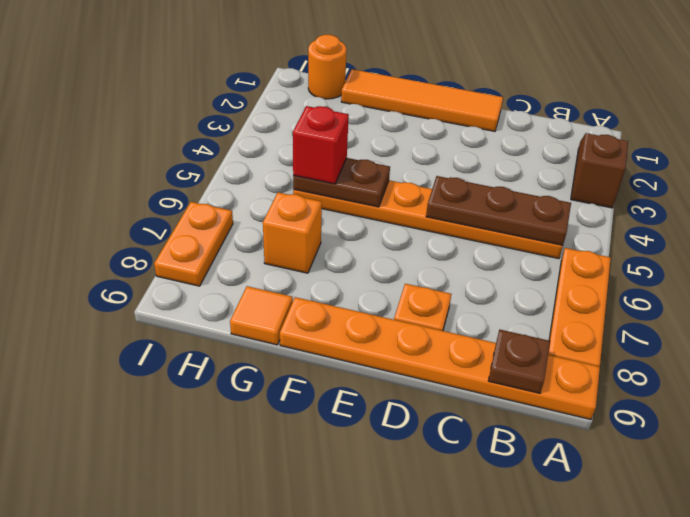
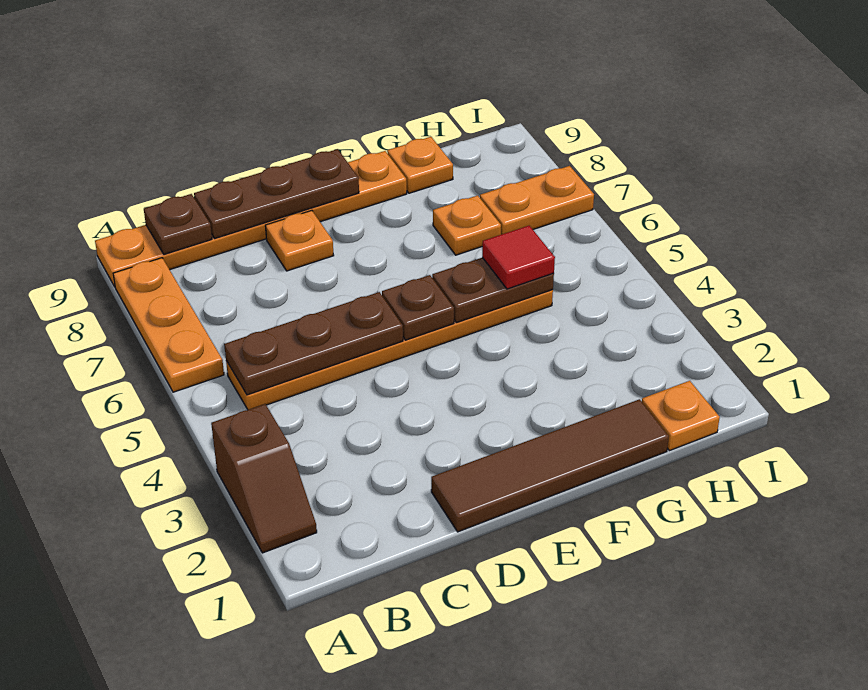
none -> brown 1x3 plate [194,149,359,239]
orange 1x4 tile [341,69,503,131] -> brown 1x4 tile [431,399,669,532]
none -> brown 1x1 plate [382,275,454,340]
red 1x1 brick [293,106,349,184] -> red 1x1 tile [482,226,555,289]
orange 1x1 brick [263,192,322,273] -> orange 1x1 plate [433,195,501,255]
orange 1x1 tile [230,286,293,345] -> orange 1x1 plate [387,137,453,193]
orange 1x1 round brick [308,35,347,99] -> orange 1x1 plate [642,381,720,451]
orange 1x2 plate [154,202,233,286] -> orange 1x2 plate turned to [480,166,594,235]

